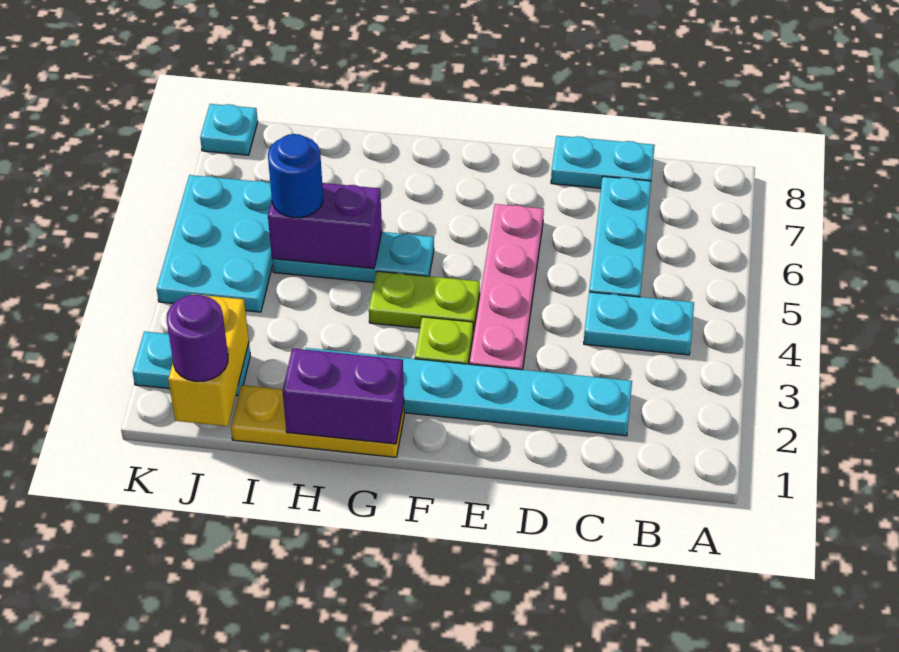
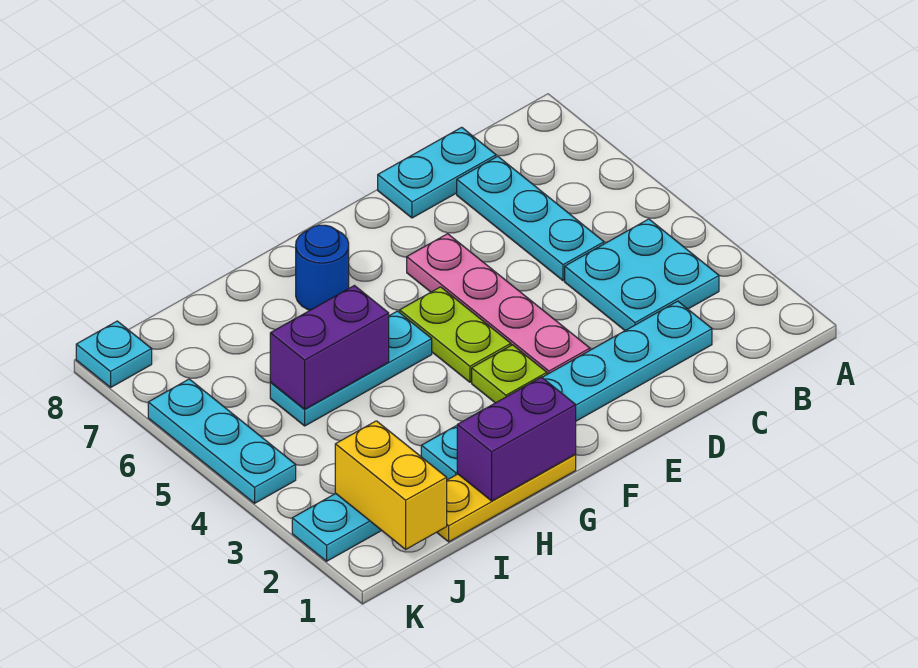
cyan 1x2 plate [584,292,694,355] -> cyan 2x2 plate [565,219,719,330]
lime 1x2 plate [369,271,480,333] -> lime 1x2 plate turned to [400,287,511,382]
blue 1x1 round brick [268,134,323,218] -> blue 1x1 round brick moved to [296,225,349,310]
purple 1x1 round brick [167,295,228,381] -> none
cyan 2x3 plate [157,175,273,312] -> cyan 1x3 plate [148,379,296,503]

